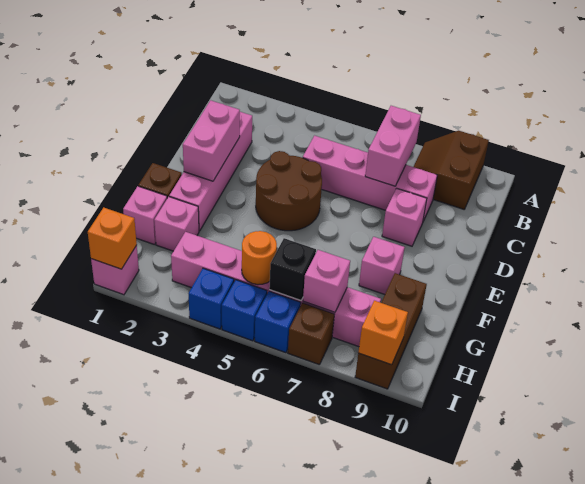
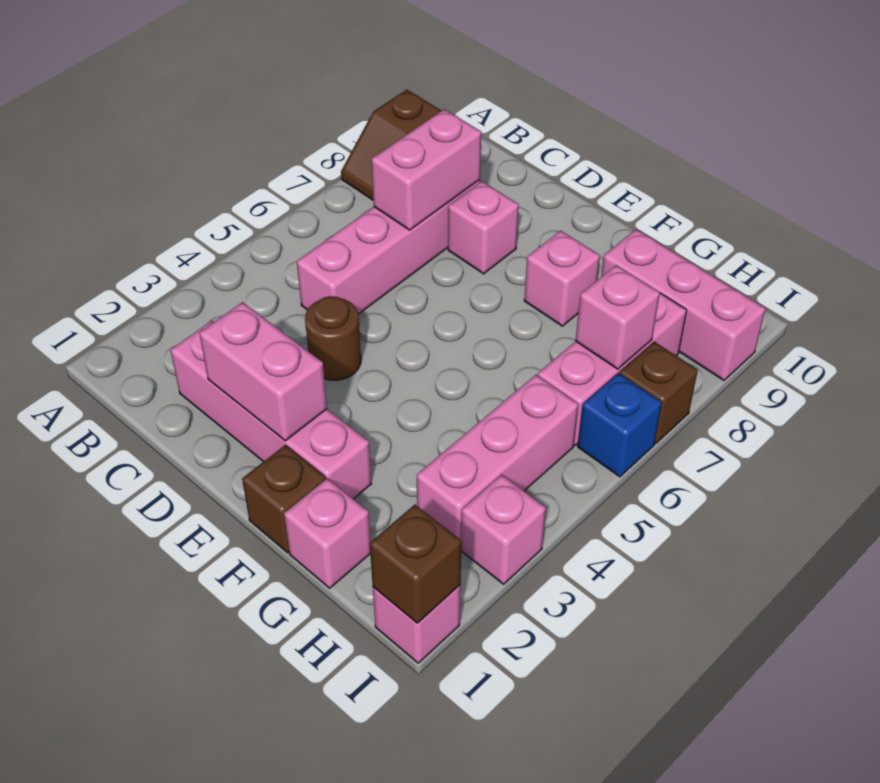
pink 1x2 brick [365,106,421,186] -> pink 1x2 brick turned to [372,109,481,230]
brown 2x2 round brick [256,151,322,231] -> brown 1x1 round brick [305,296,361,380]
pink 1x1 brick [154,197,199,251] -> pink 1x1 brick moved to [461,475,546,584]
brown 1x3 brick [355,273,427,389] -> pink 1x3 brick [601,229,766,380]
orange 1x1 round brick [242,231,277,285] -> none
black 1x1 brick [269,238,316,300] -> none
orange 1x1 brick [88,207,137,269] -> brown 1x1 brick [370,505,461,623]
blue 1x1 brick [189,268,234,329] -> none
blue 1x1 brick [222,280,267,341] -> none
orange 1x1 brick [358,301,408,365] -> none

